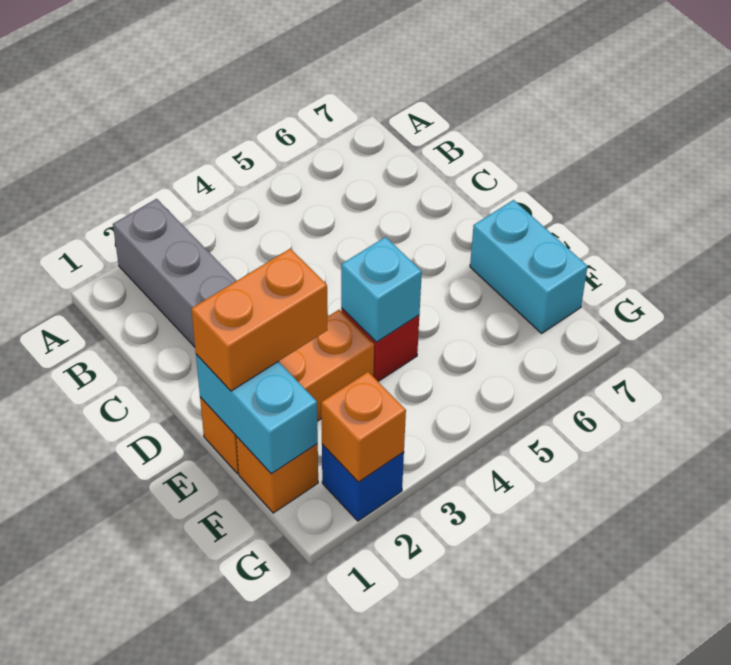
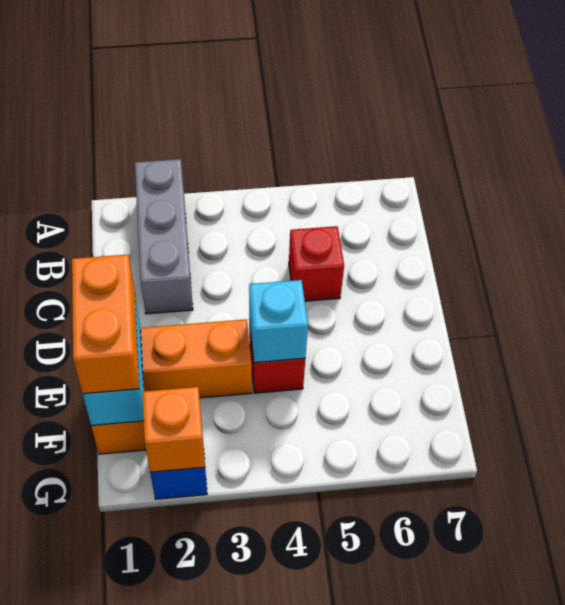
none -> red 1x1 brick [289,226,344,301]
orange 1x2 brick [191,249,328,391] -> orange 1x2 brick turned to [72,255,139,394]
cyan 1x2 brick [470,200,588,333] -> none

